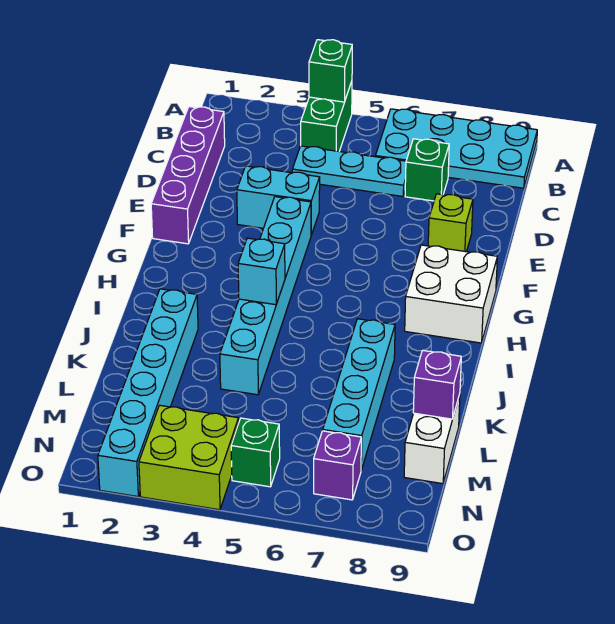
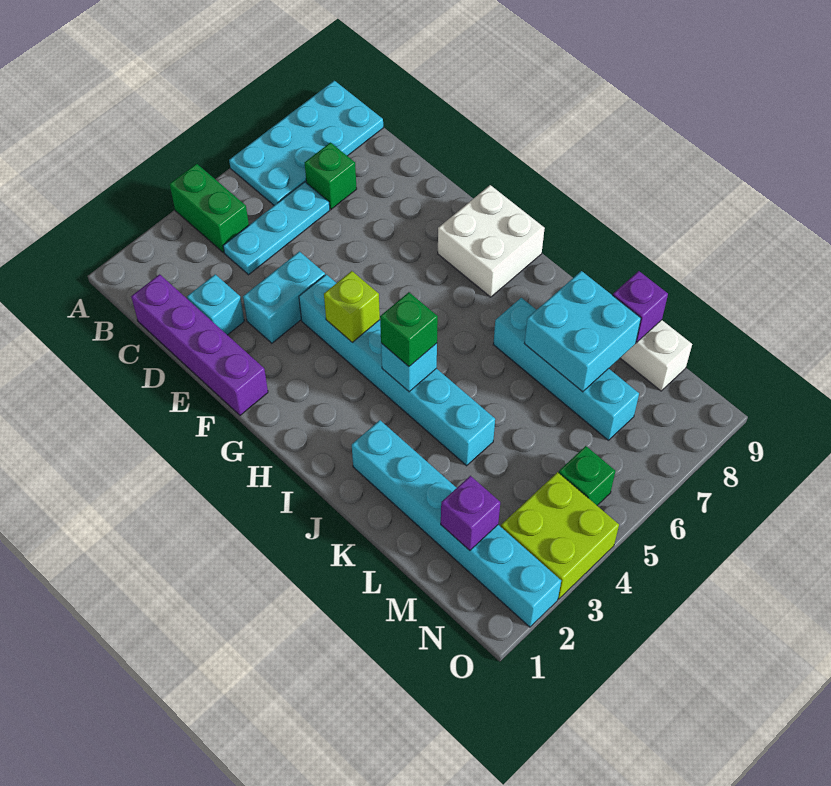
green 1x1 brick [309,40,352,102] -> green 1x1 brick moved to [380,292,438,366]
none -> cyan 1x1 brick [187,274,244,335]
lime 1x1 brick [428,194,473,252] -> lime 1x1 brick moved to [324,271,380,342]
none -> cyan 2x2 brick [524,271,641,392]
purple 1x1 brick [314,431,361,500] -> purple 1x1 brick moved to [441,476,500,550]

